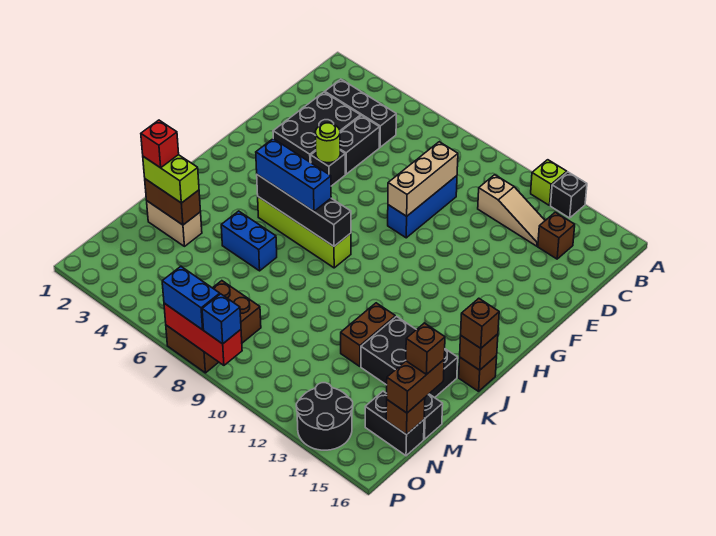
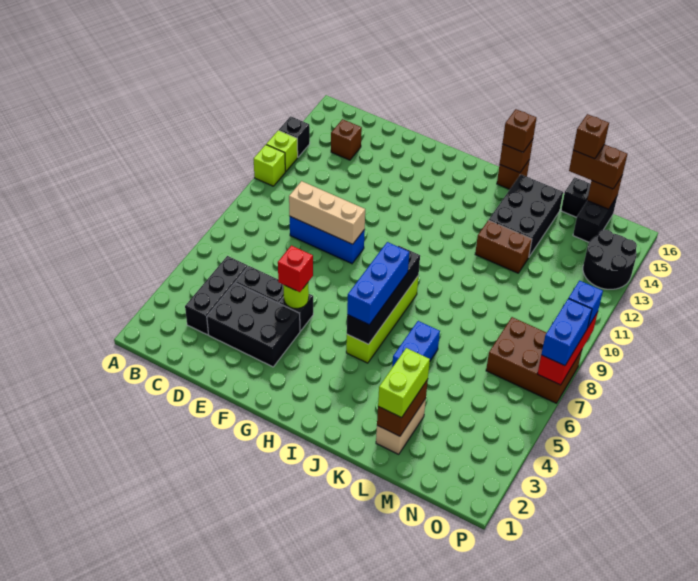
none -> lime 1x1 brick [254,145,285,186]
tan 1x3 slope [478,175,545,246] -> none
red 1x1 brick [141,120,179,168] -> red 1x1 brick moved to [278,245,313,292]

